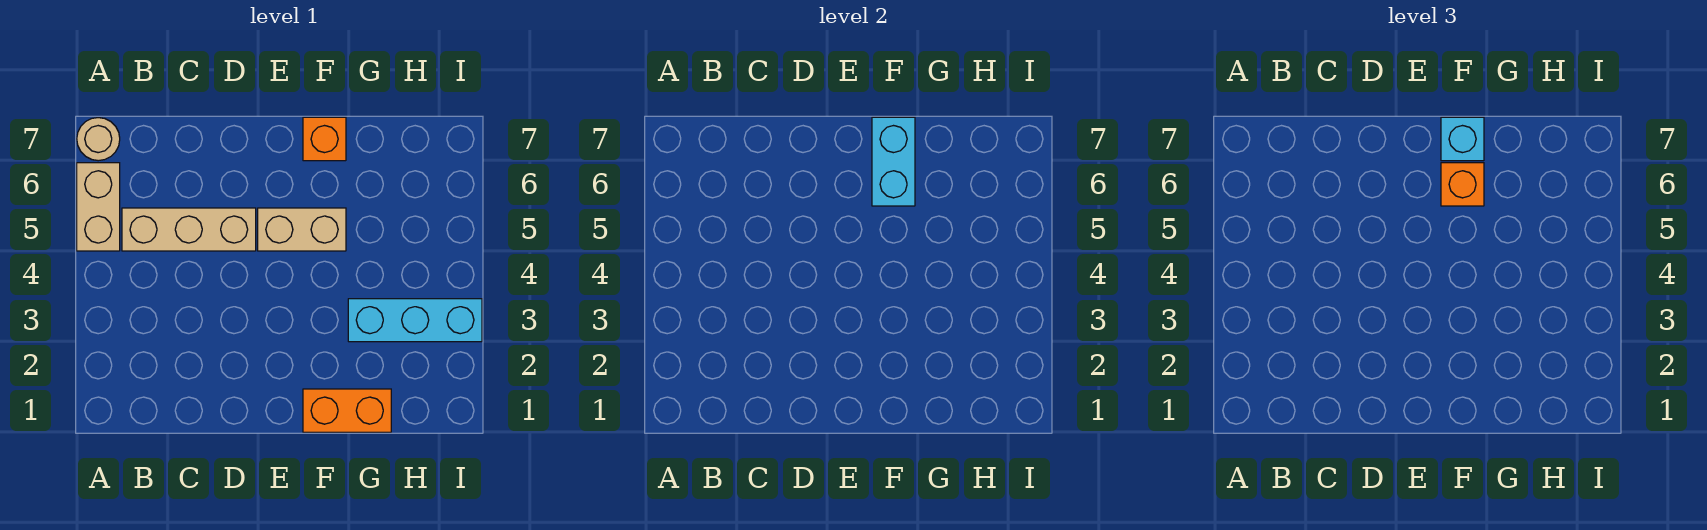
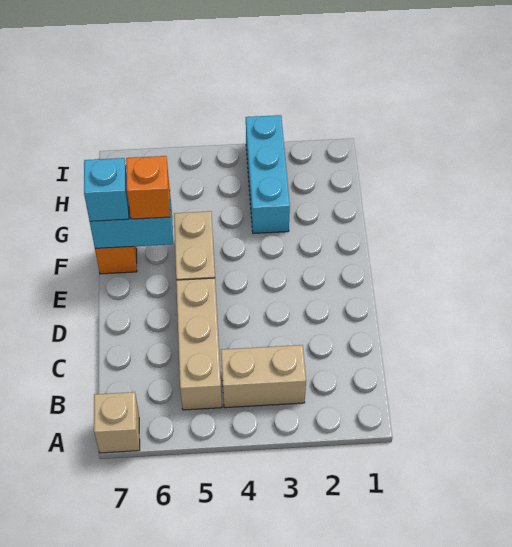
tan 1x2 brick [77,163,120,251] -> tan 1x2 brick moved to [221,345,306,408]
tan 1x1 round brick [77,118,120,161] -> tan 1x1 brick [94,392,140,453]
orange 1x2 brick [303,389,391,432] -> none

